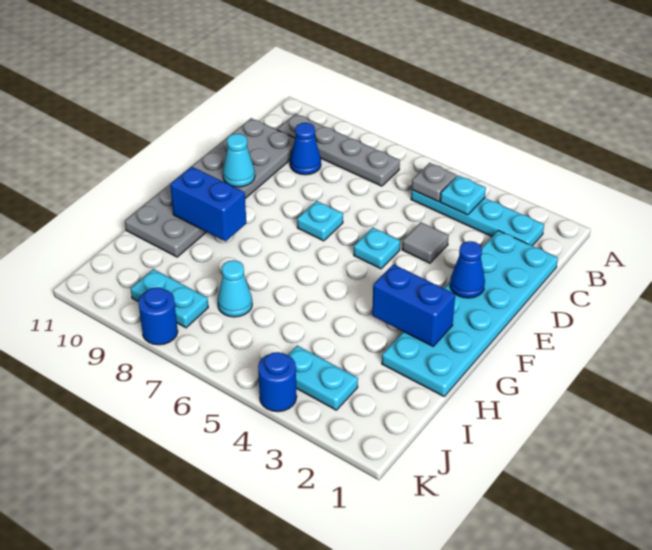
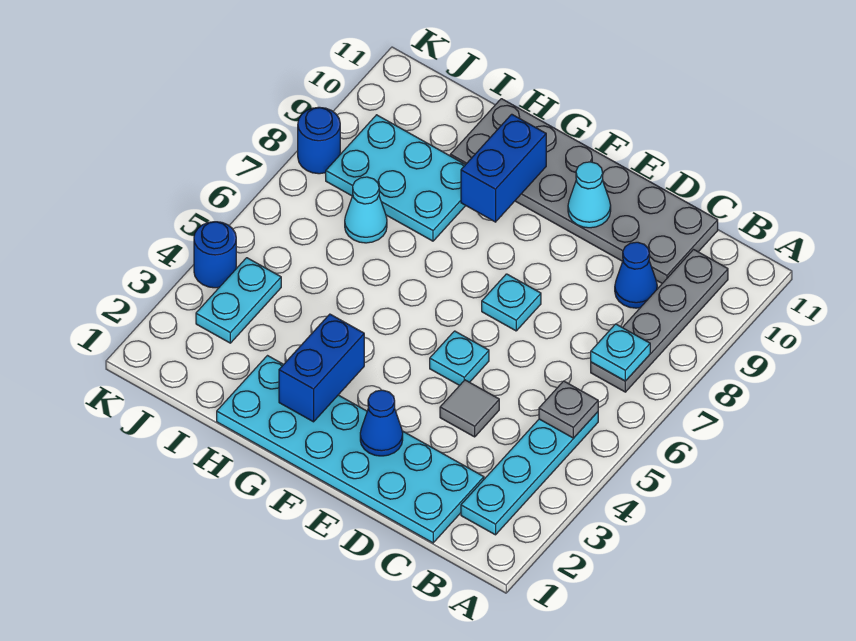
cyan 1x1 plate [440,175,486,215] -> cyan 1x1 plate moved to [591,324,650,381]
cyan 1x2 plate [131,269,208,328] -> cyan 2x3 plate [326,115,466,241]

